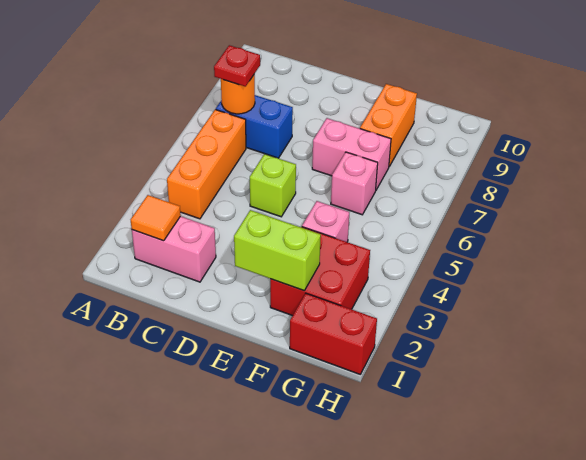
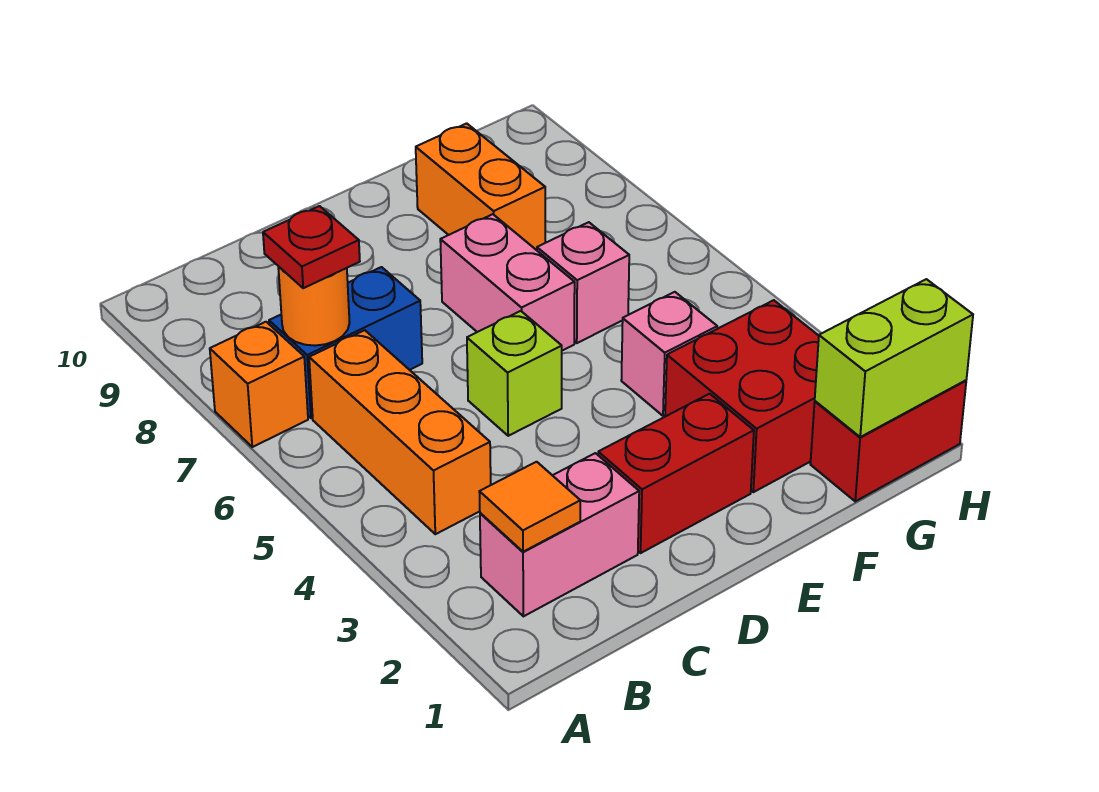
none -> orange 1x1 brick [210,322,308,447]
none -> red 1x2 brick [598,394,754,553]
lime 1x2 brick [234,210,321,291] -> lime 1x2 brick moved to [815,279,973,437]
pink 1x2 brick [312,118,391,190] -> pink 1x2 brick turned to [440,214,575,351]

